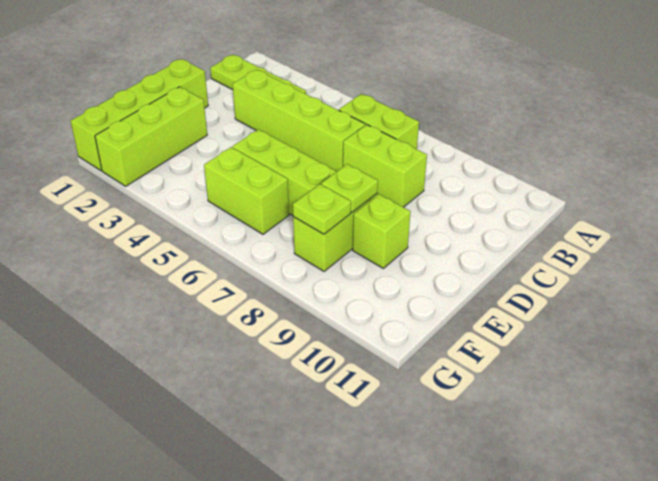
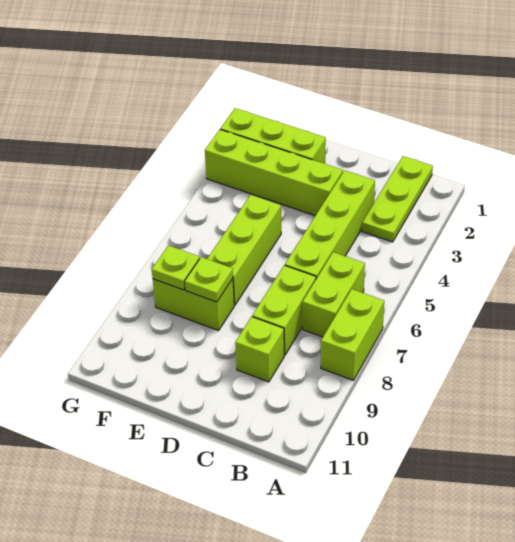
lime 1x4 brick [71,59,208,171] -> lime 1x4 brick moved to [205,130,343,216]
lime 1x1 brick [353,194,411,268] -> lime 1x1 brick moved to [235,317,284,382]
lime 1x2 brick [204,147,289,234] -> lime 1x2 brick moved to [321,289,384,380]

